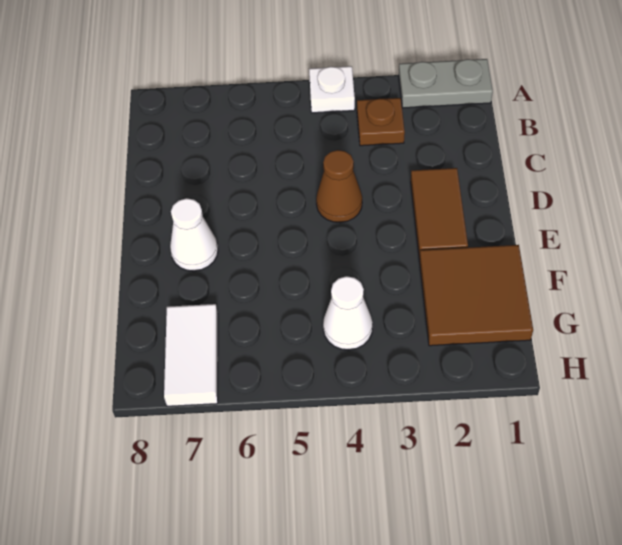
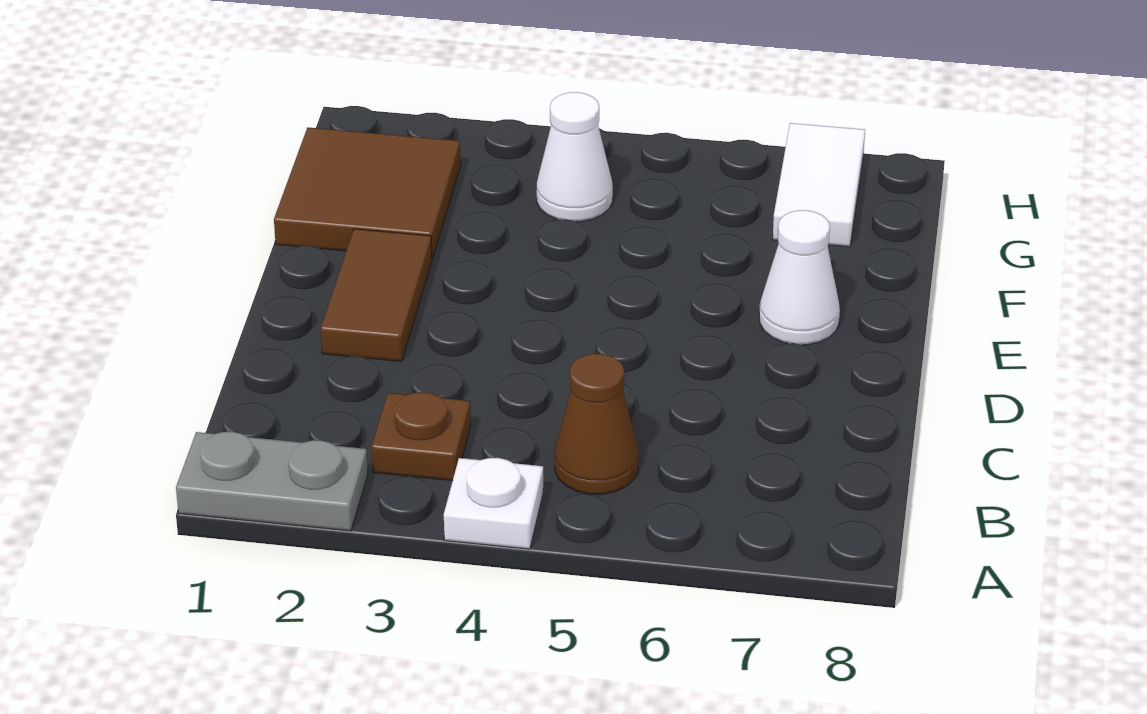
brown 1x1 cone [316,150,362,223] -> brown 1x1 cone moved to [555,354,639,494]

